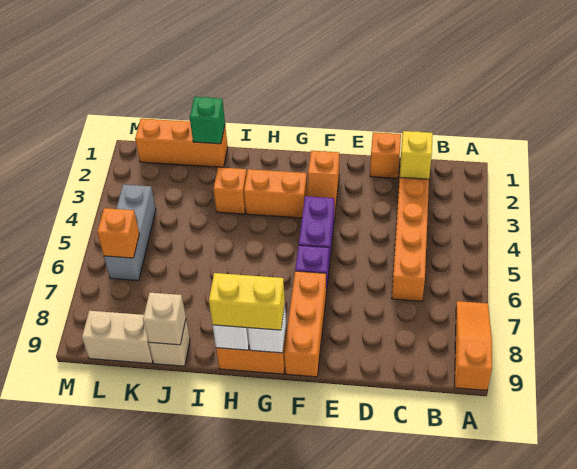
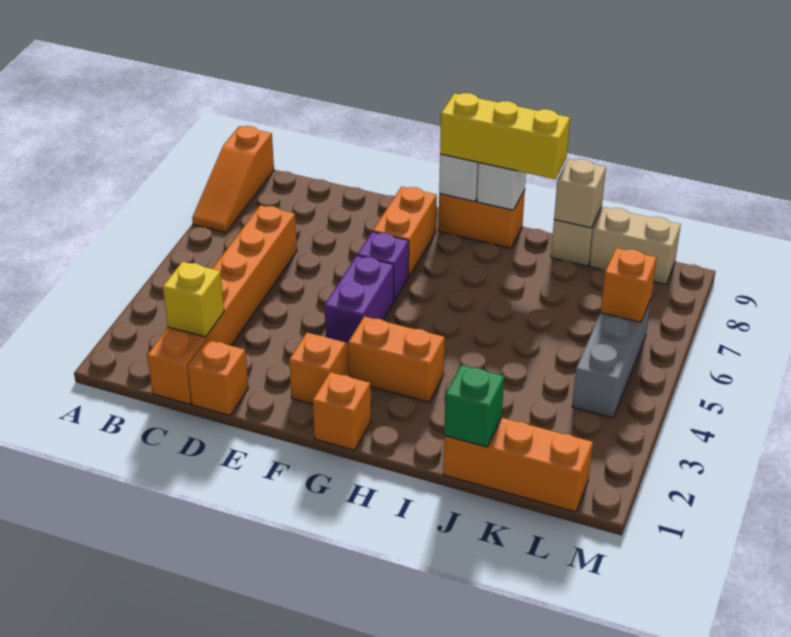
orange 1x3 brick [284,271,326,377] -> orange 1x2 brick [373,187,437,277]
yellow 1x2 brick [209,273,285,330] -> yellow 1x3 brick [440,93,570,179]
orange 1x1 brick [214,167,247,214] -> orange 1x1 brick moved to [313,372,371,450]

